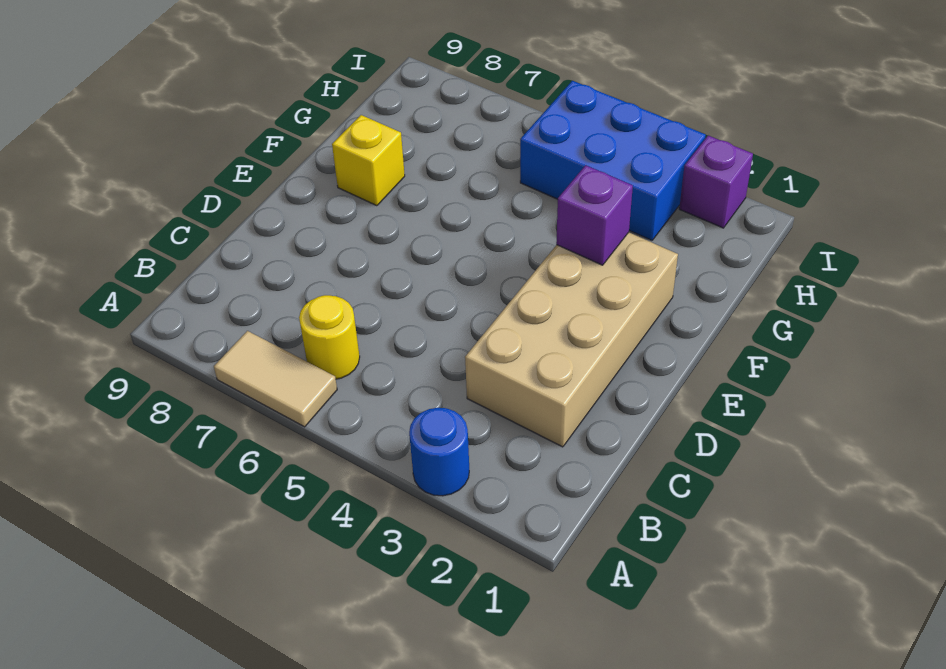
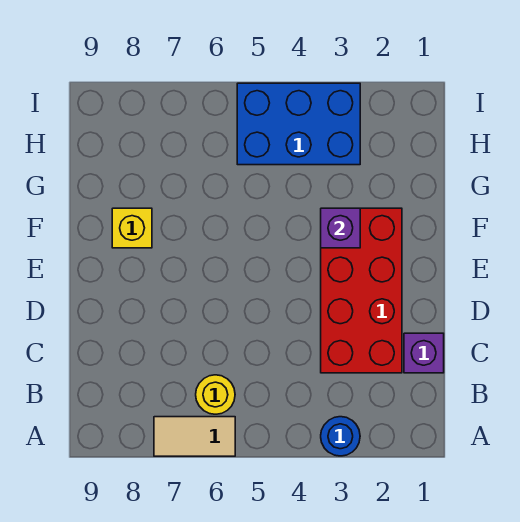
tan 2x4 brick [465,232,678,447] -> red 2x4 brick [321,208,402,373]
purple 1x1 brick [679,136,753,228] -> purple 1x1 brick moved to [404,333,444,373]

